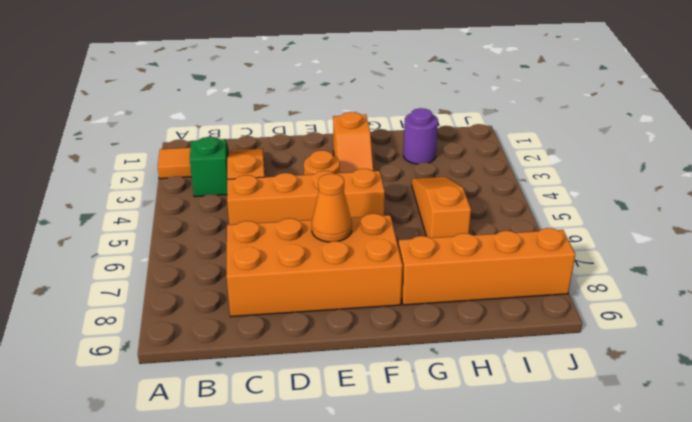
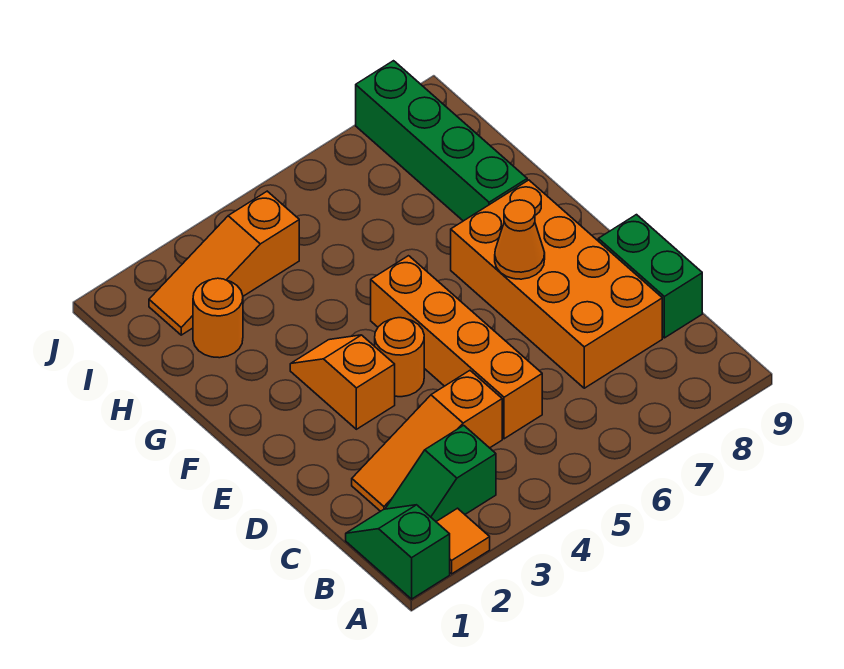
none -> green 1x2 slope [346,505,450,599]
none -> green 1x2 brick [598,215,702,338]
orange 1x2 slope [333,112,373,173] -> orange 1x2 slope turned to [290,335,395,429]
orange 1x4 brick [398,228,575,305] -> green 1x4 brick [356,61,527,221]
purple 1x1 round brick [403,108,438,164] -> orange 1x1 round brick [193,278,243,358]
orange 1x3 slope [412,177,471,238] -> orange 1x3 slope moved to [149,191,299,335]

